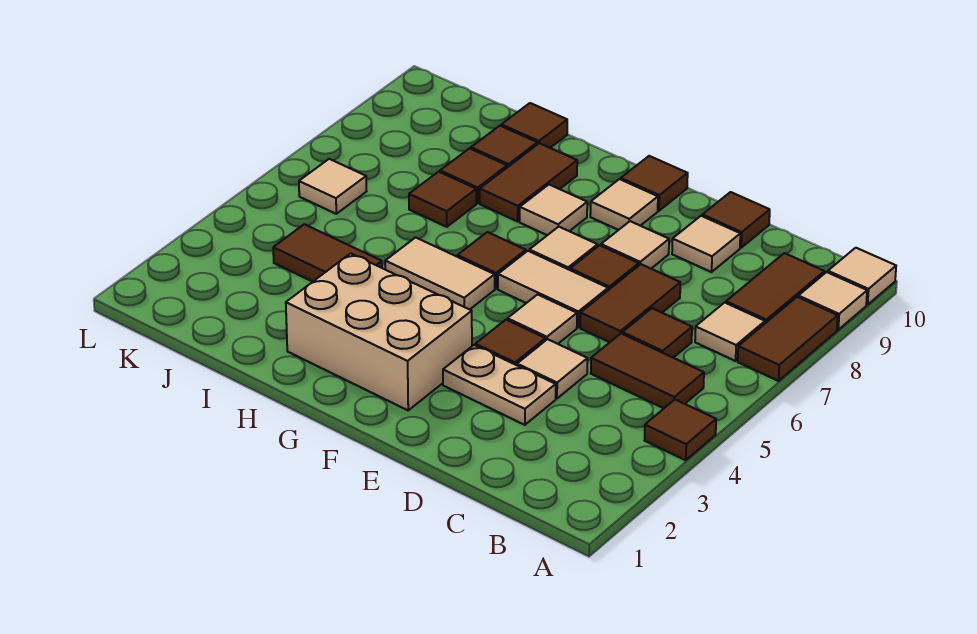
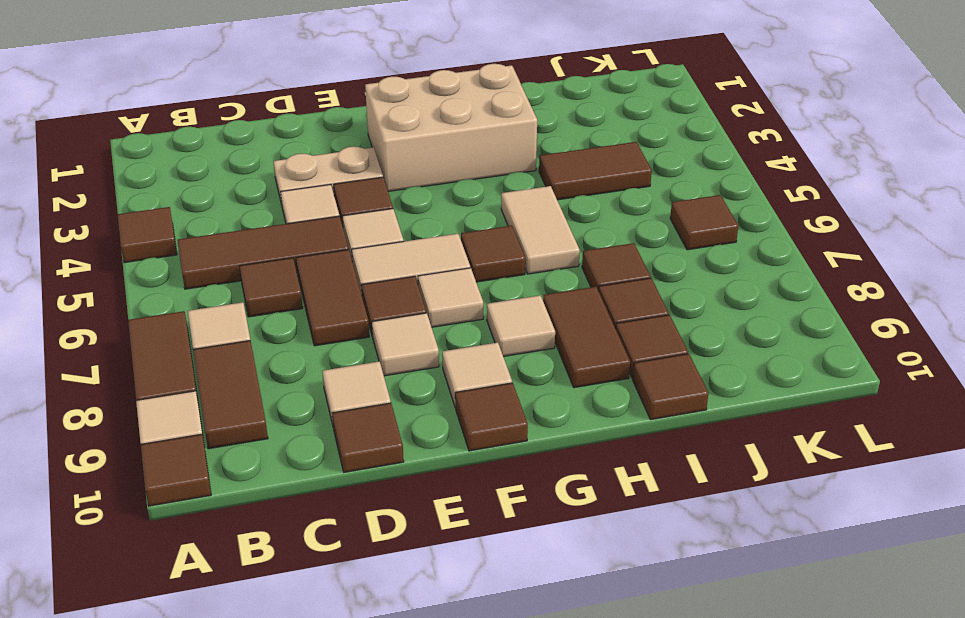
tan 1x1 tile [828,248,896,305] -> brown 1x1 tile [141,434,211,506]
brown 1x2 tile [591,334,704,408] -> brown 1x3 tile [177,216,349,289]
tan 1x2 tile [385,237,495,310] -> tan 1x2 tile turned to [501,186,580,274]
tan 1x1 tile [299,159,367,214] -> brown 1x1 tile [670,195,738,250]

